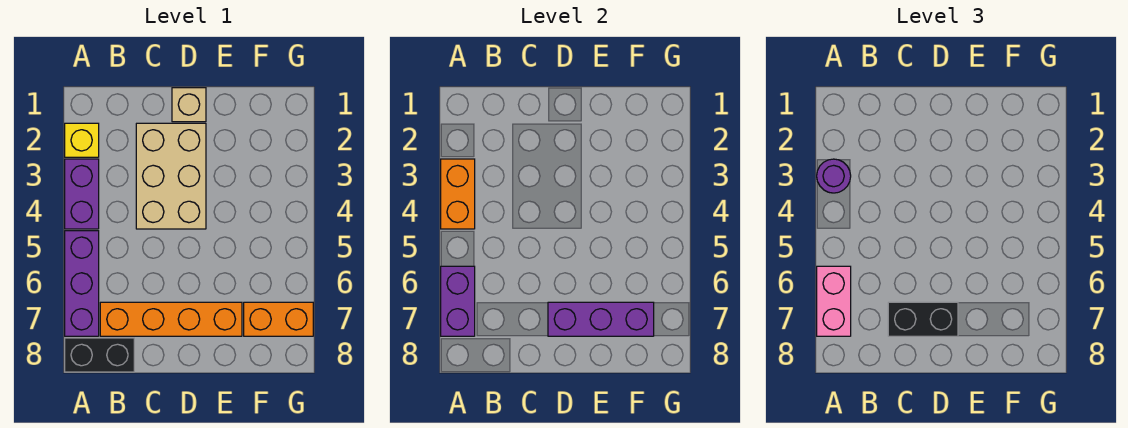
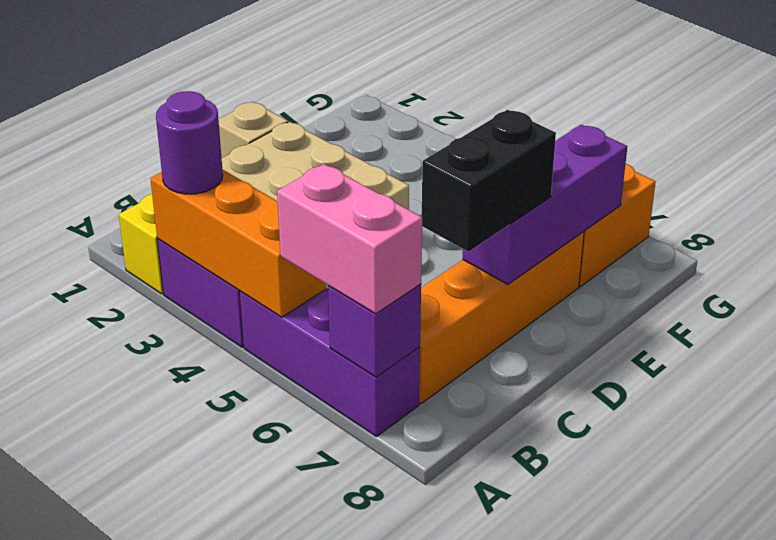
orange 1x2 brick [441,159,475,229] -> orange 1x3 brick [150,169,326,317]
purple 1x2 brick [441,266,475,336] -> purple 1x1 brick [328,284,421,377]
black 1x2 brick [65,338,134,372] -> none

